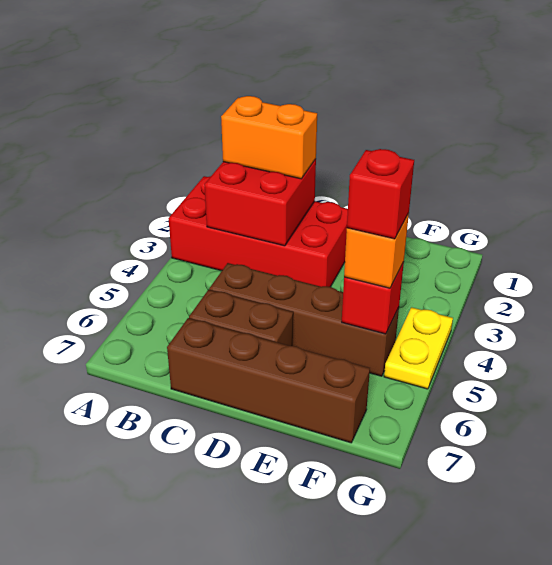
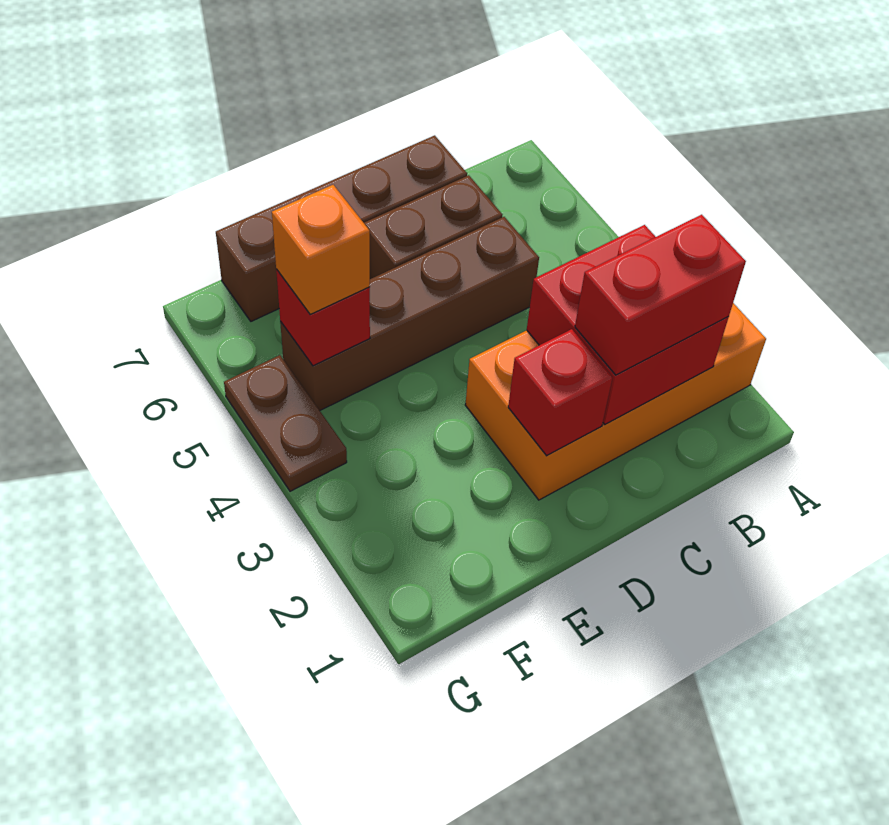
red 2x4 brick [168,176,348,287] -> orange 2x4 brick [465,303,766,500]
orange 1x2 brick [221,96,317,179] -> red 1x2 brick [575,215,746,375]
red 1x1 brick [347,149,414,239] -> red 1x1 brick moved to [508,329,613,456]
yellow 1x2 plate [384,307,453,389] -> brown 1x2 plate [224,355,347,491]

